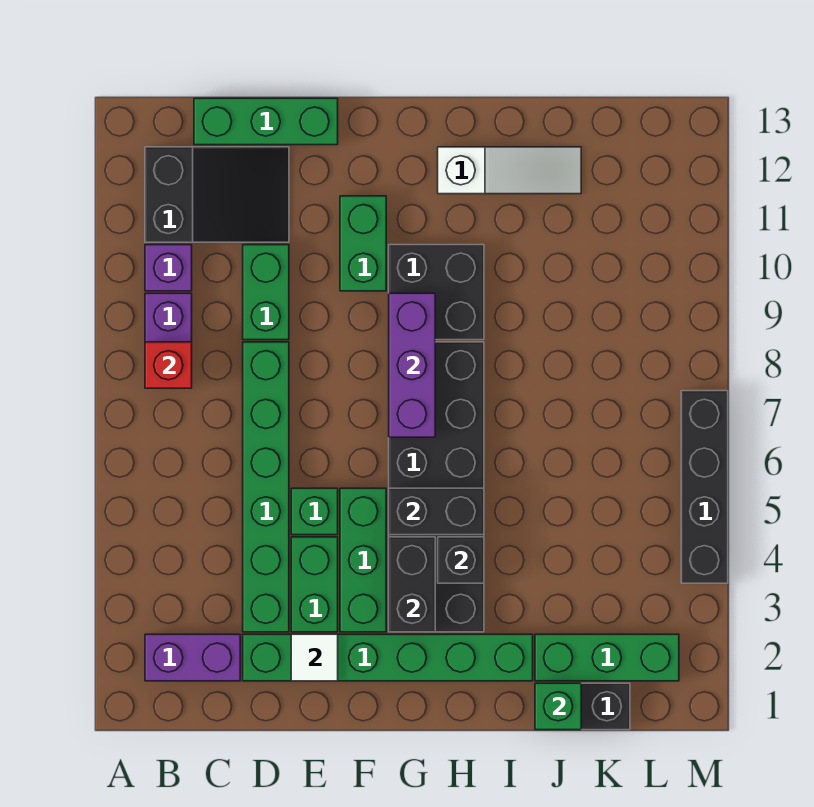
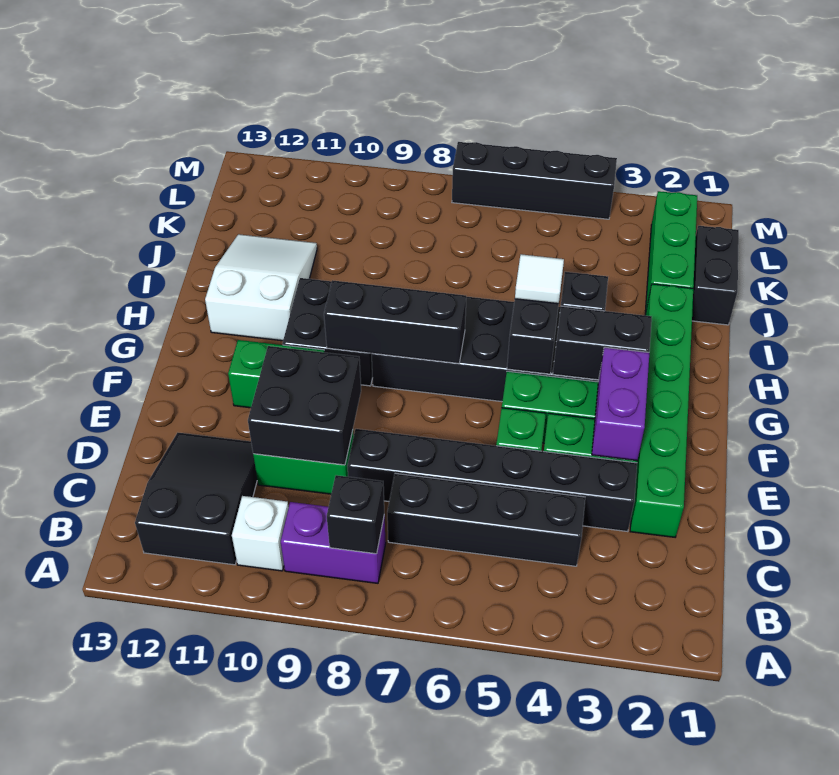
purple 1x2 brick [145,634,240,681] -> purple 1x2 brick moved to [592,347,649,461]
red 1x1 brick [145,342,192,388] -> black 1x1 brick [327,475,384,554]
purple 1x1 brick [145,245,192,291] -> white 1x1 brick [232,496,289,571]
none -> black 1x4 brick [387,473,585,566]
green 1x3 brick [194,98,338,145] -> none
green 1x6 brick [243,342,289,632] -> black 1x6 brick [347,429,637,532]
none -> black 2x2 brick [248,346,361,465]
white 1x1 tile [291,634,338,681] -> white 1x1 tile moved to [515,254,564,304]
purple 1x3 brick [389,293,435,437] -> black 1x3 brick [324,280,466,364]
white 1x3 slope [438,147,581,194] -> white 2x3 slope [205,234,317,341]
green 1x1 brick [535,683,581,730] -> none

